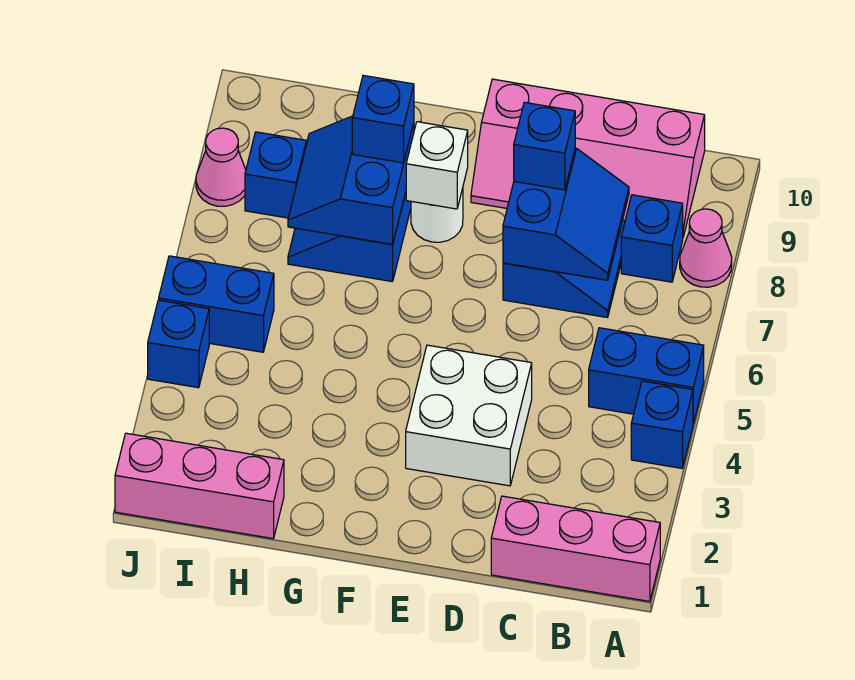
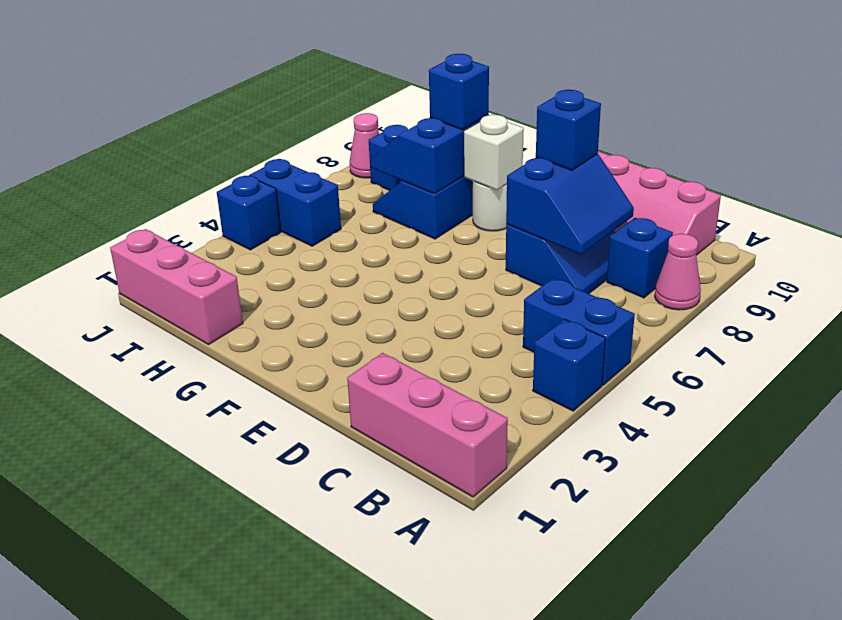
white 2x2 brick [406,345,532,486] -> none

